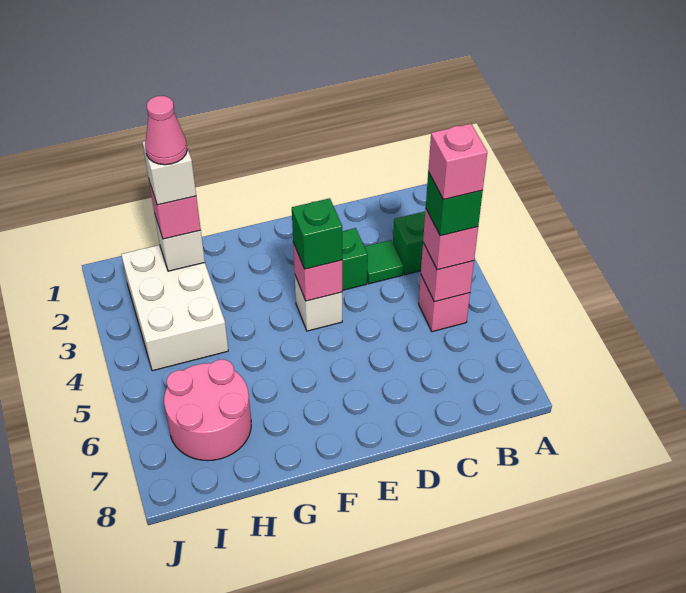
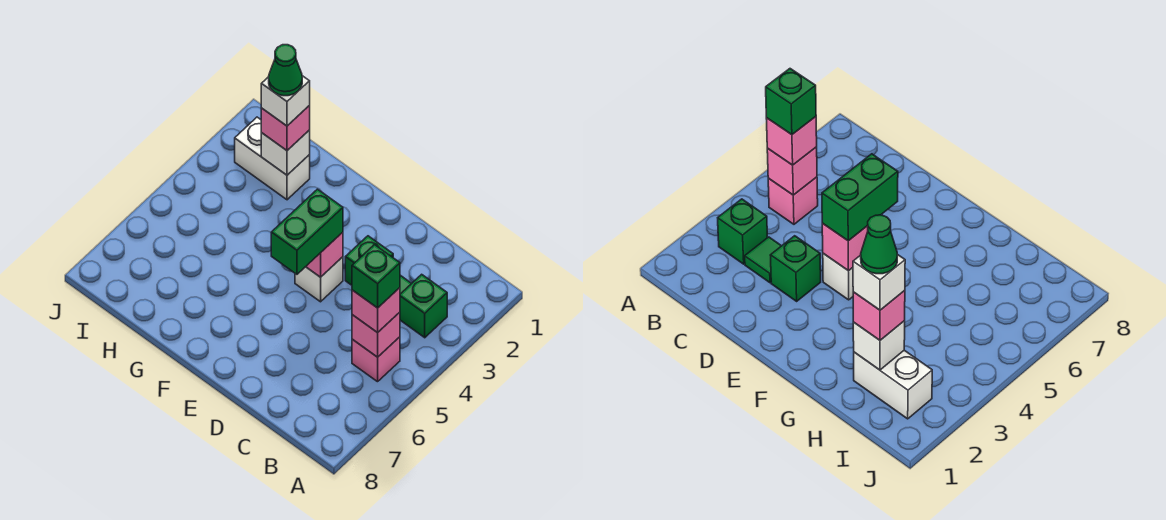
pink 1x1 brick [428,124,487,199] -> none
green 1x1 brick [292,198,342,269] -> green 1x2 brick [271,189,343,274]
white 2x3 brick [121,245,228,371] -> white 1x2 brick [235,117,310,200]
pink 1x1 cone [145,96,187,165] -> green 1x1 cone [269,45,302,96]
pink 2x2 round brick [164,360,251,461] -> none

